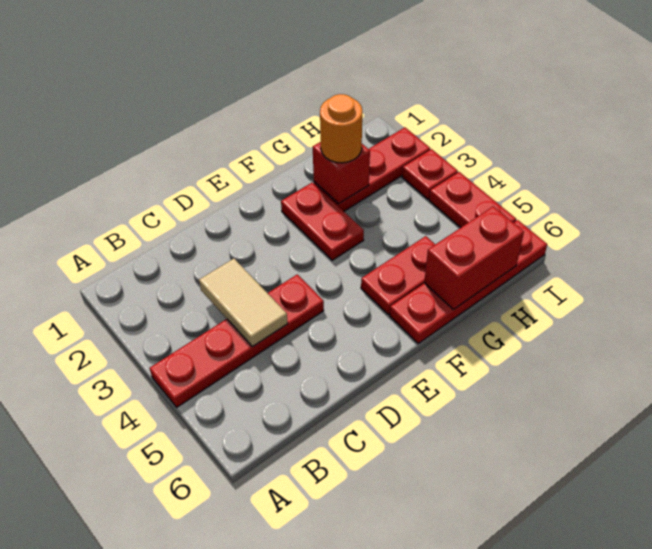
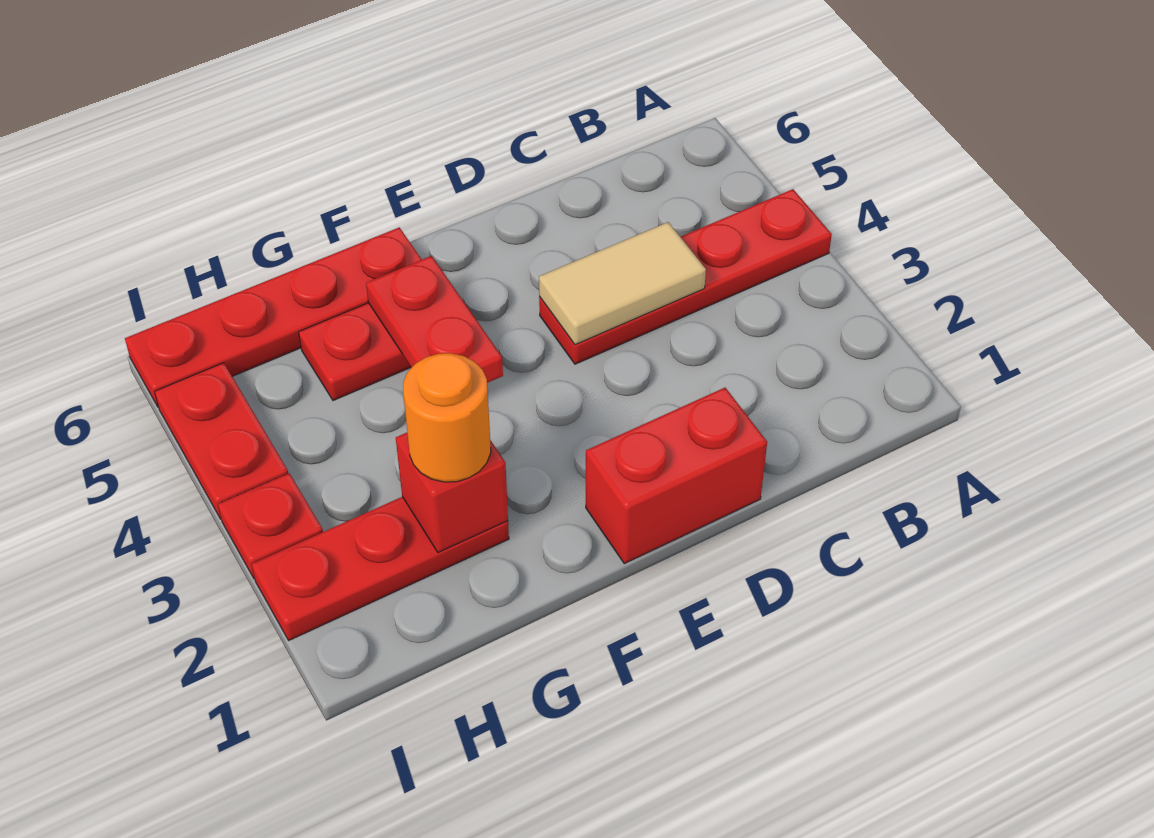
tan 1x2 tile [199,259,288,347] -> tan 1x2 tile turned to [539,222,706,345]
red 1x2 plate [281,183,364,260] -> red 1x2 plate moved to [366,256,503,383]
red 1x2 brick [424,206,524,310] -> red 1x2 brick moved to [586,388,767,564]

